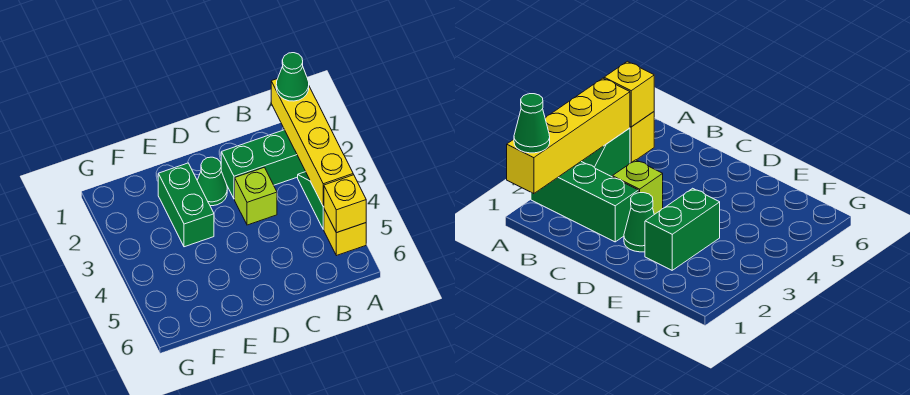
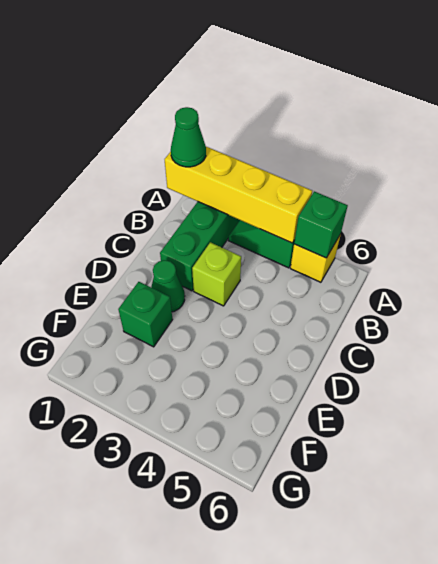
yellow 1x1 brick [324,175,366,233] -> green 1x1 brick [294,191,348,258]
green 1x2 brick [158,163,214,247] -> green 1x1 brick [118,282,172,347]

